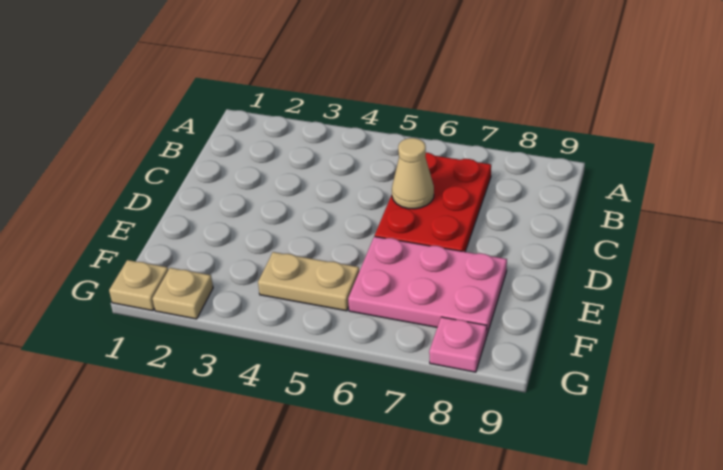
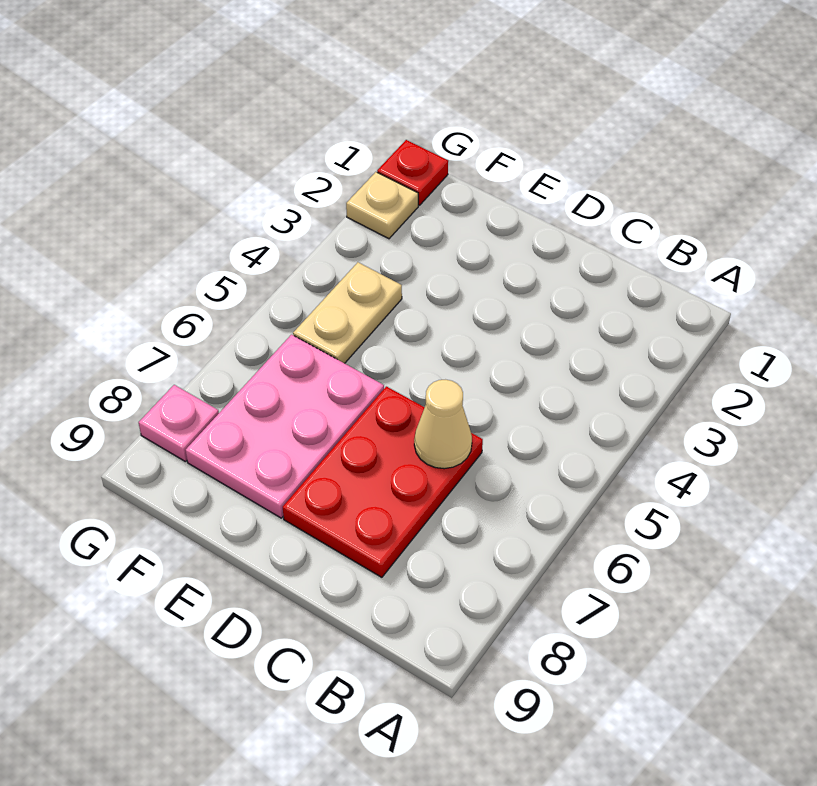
red 2x3 plate [375,152,491,252] -> red 2x3 plate turned to [283,386,483,577]
tan 1x1 plate [109,260,168,311] -> red 1x1 plate [377,140,448,205]

